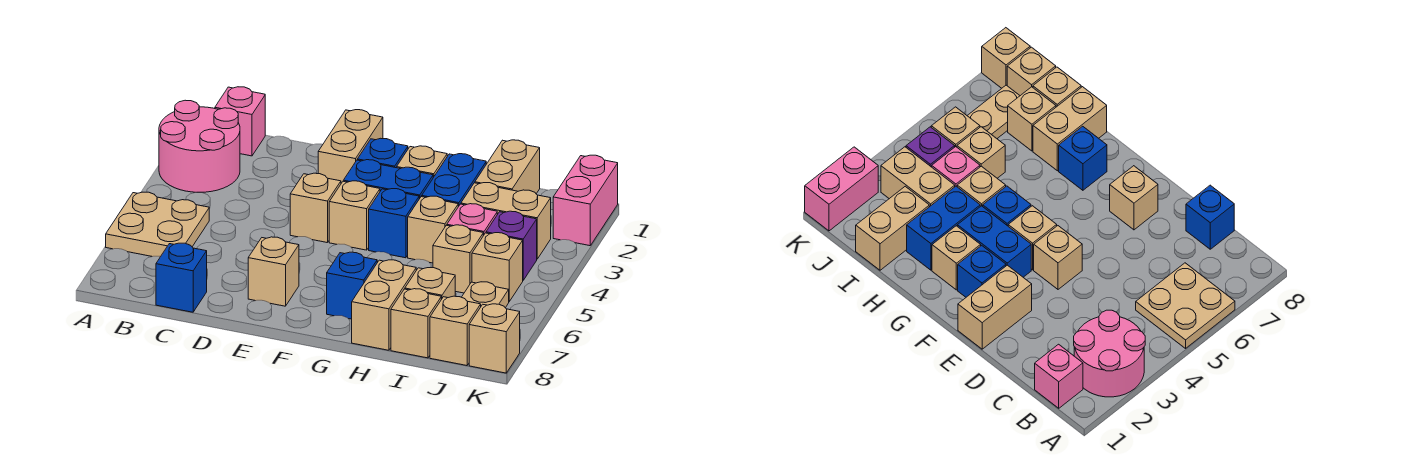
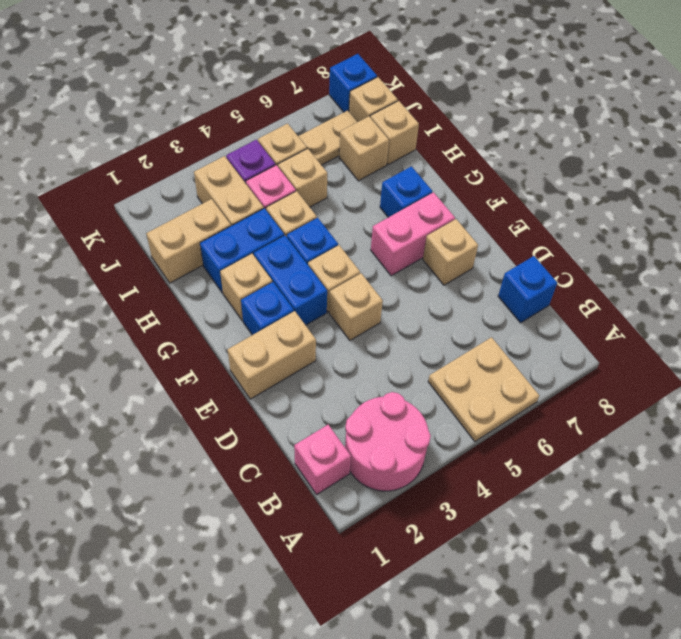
tan 1x2 brick [352,260,416,350] -> none
pink 1x2 brick [553,155,618,246] -> pink 1x2 brick moved to [371,192,455,276]
tan 1x1 brick [469,304,520,373] -> blue 1x1 brick [329,54,377,112]

